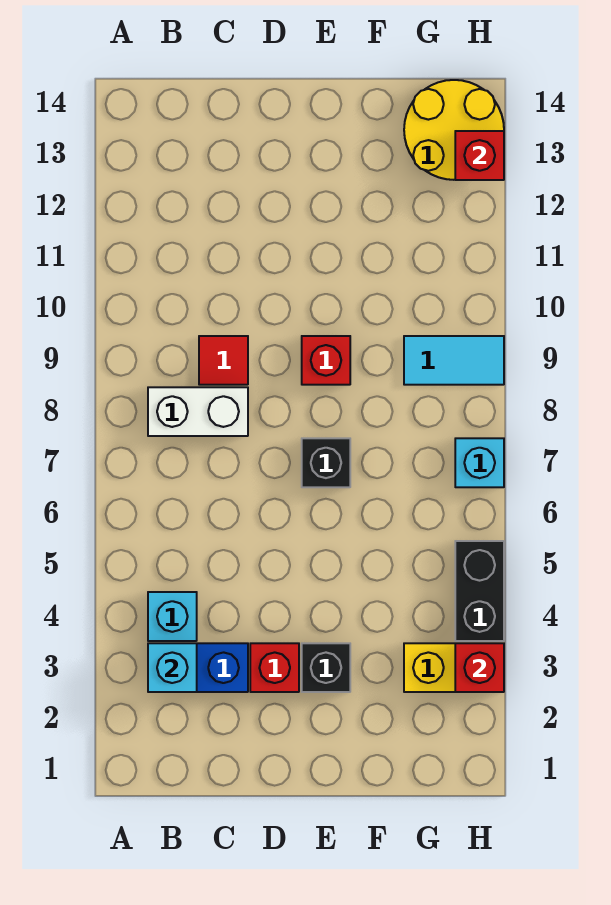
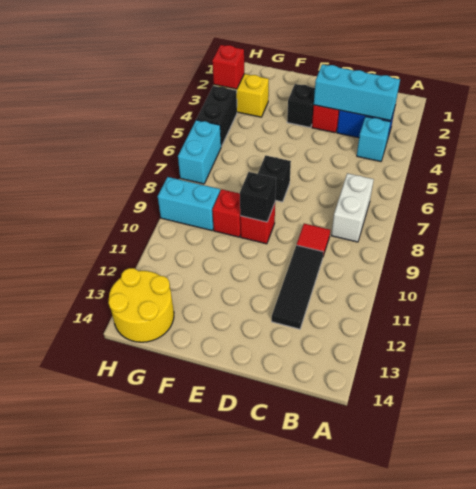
cyan 1x1 brick [148,643,197,692] -> cyan 1x3 brick [314,64,400,121]
white 1x2 brick [148,387,248,436] -> white 1x2 brick turned to [331,173,374,242]
none -> black 1x3 tile [272,245,323,329]
none -> black 1x1 brick [240,172,276,222]
cyan 1x2 tile [404,336,504,385] -> cyan 1x2 brick [158,177,220,231]
cyan 1x1 brick [455,438,504,487] -> cyan 1x2 brick [178,120,221,184]
red 1x1 brick [455,131,504,180] -> red 1x1 brick moved to [212,189,241,237]

